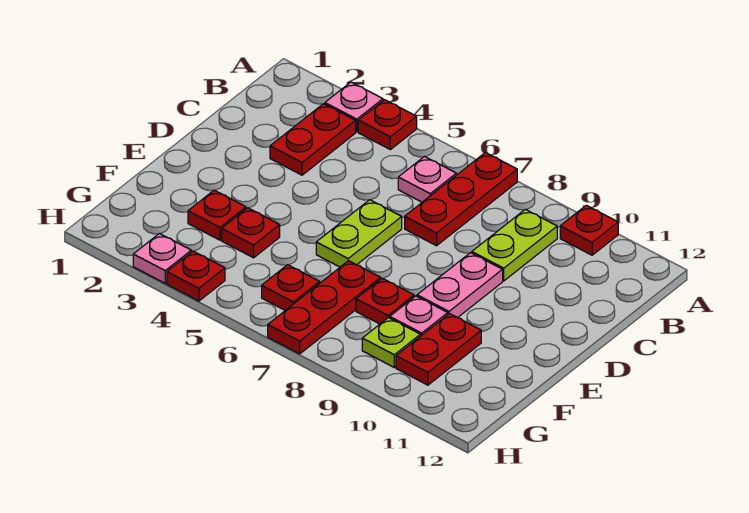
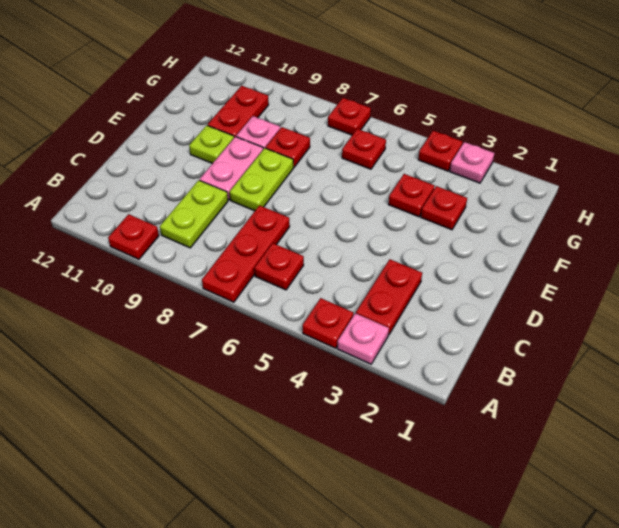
pink 1x1 plate [398,157,456,202] -> red 1x1 plate [255,243,304,290]
lime 1x2 plate [316,200,402,267] -> lime 1x2 plate moved to [230,148,293,211]
red 1x3 plate [268,261,381,354] -> red 1x1 plate [328,98,371,135]
lime 1x1 plate [362,318,420,367] -> lime 1x1 plate moved to [189,125,234,164]

